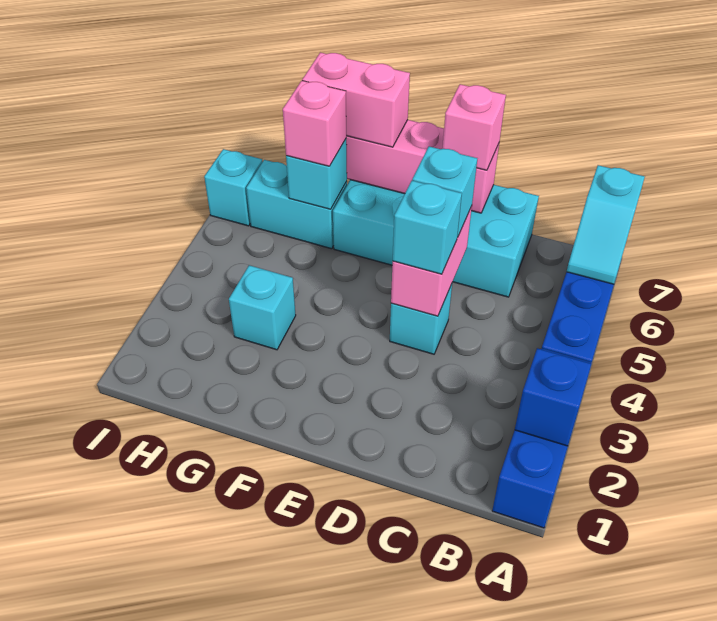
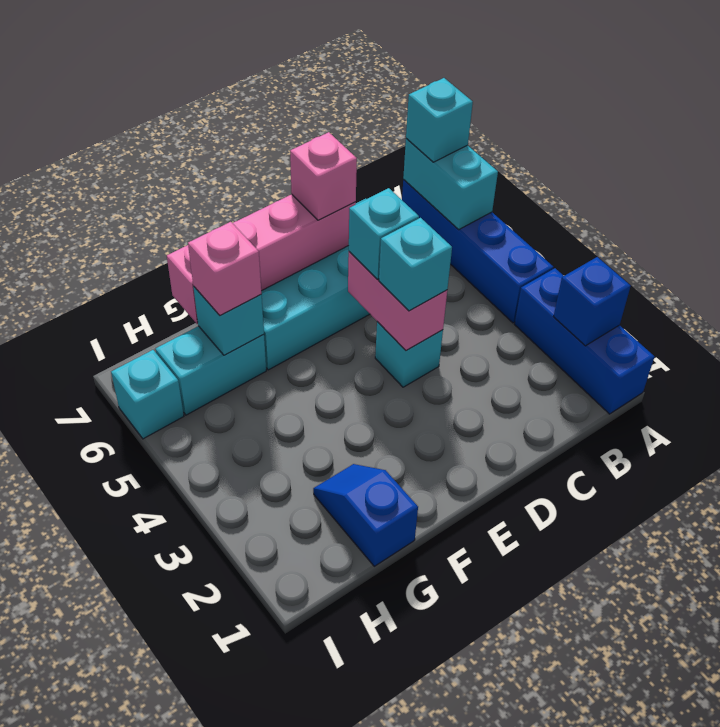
cyan 1x2 slope [567,165,645,284] -> cyan 1x2 brick [403,139,498,230]
pink 1x2 brick [302,53,410,147] -> none
none -> blue 1x2 slope [313,464,418,566]
cyan 1x1 brick [229,265,296,350] -> cyan 1x1 brick moved to [406,78,473,162]

